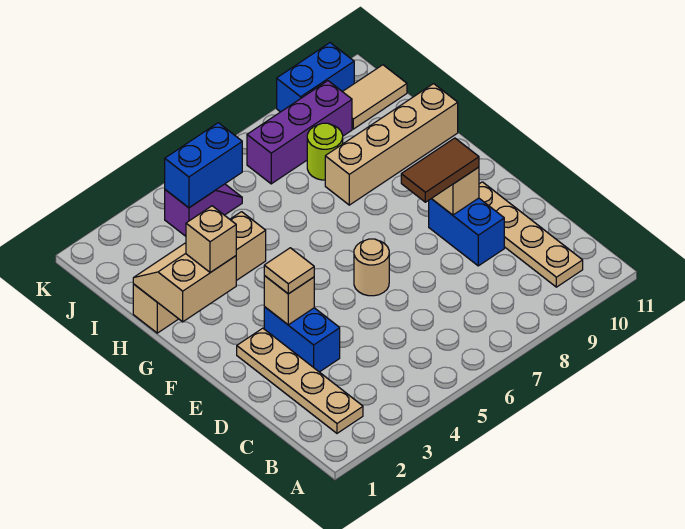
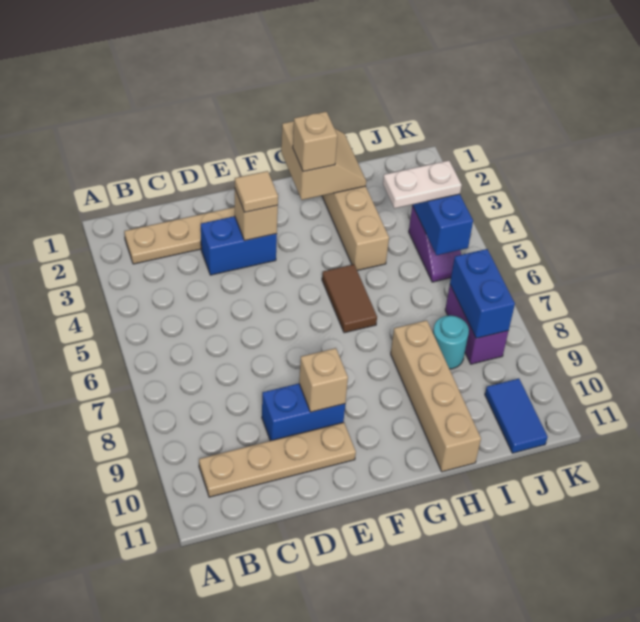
tan 1x1 round brick [354,239,389,296] -> none
brown 1x2 tile [401,138,479,202] -> brown 1x2 tile moved to [322,264,377,333]
none -> white 1x2 plate [383,161,462,208]
lime 1x1 round brick [307,123,343,180] -> cyan 1x1 round brick [433,315,469,369]
purple 1x3 brick [247,81,352,184] -> purple 1x2 brick [445,285,508,364]
tan 1x2 tile [343,65,407,129] -> blue 1x2 tile [485,378,548,453]
blue 1x2 brick [277,43,354,112] -> blue 1x2 brick moved to [450,249,515,338]

